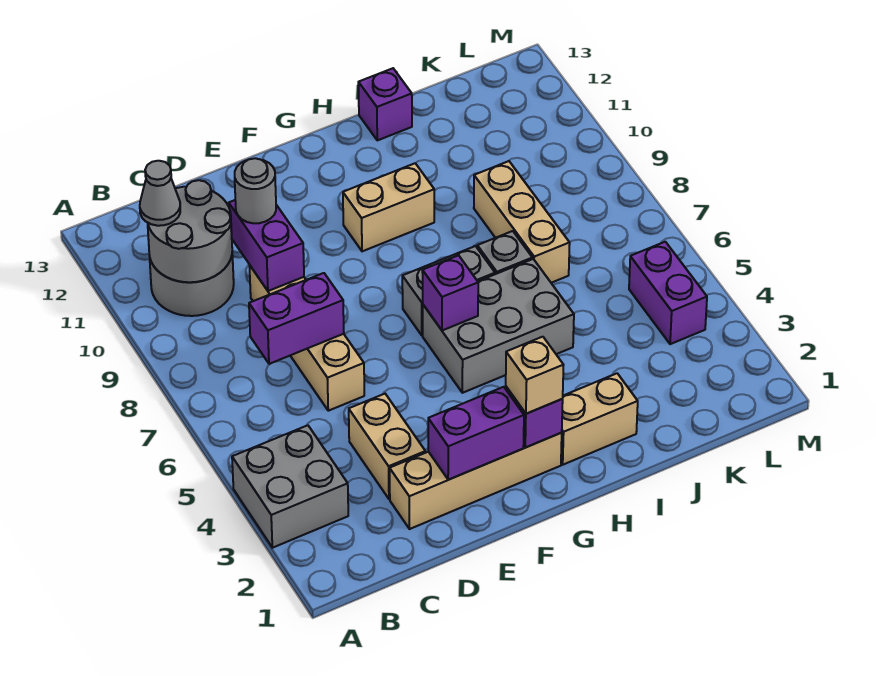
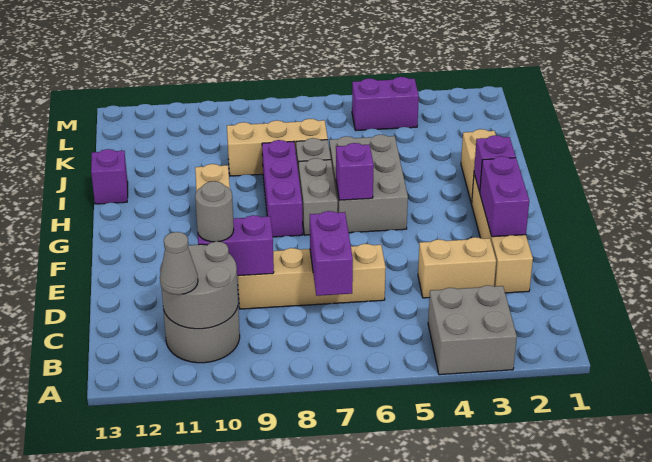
tan 1x1 brick [506,337,563,414] -> none
none -> purple 1x3 brick [262,140,303,237]

